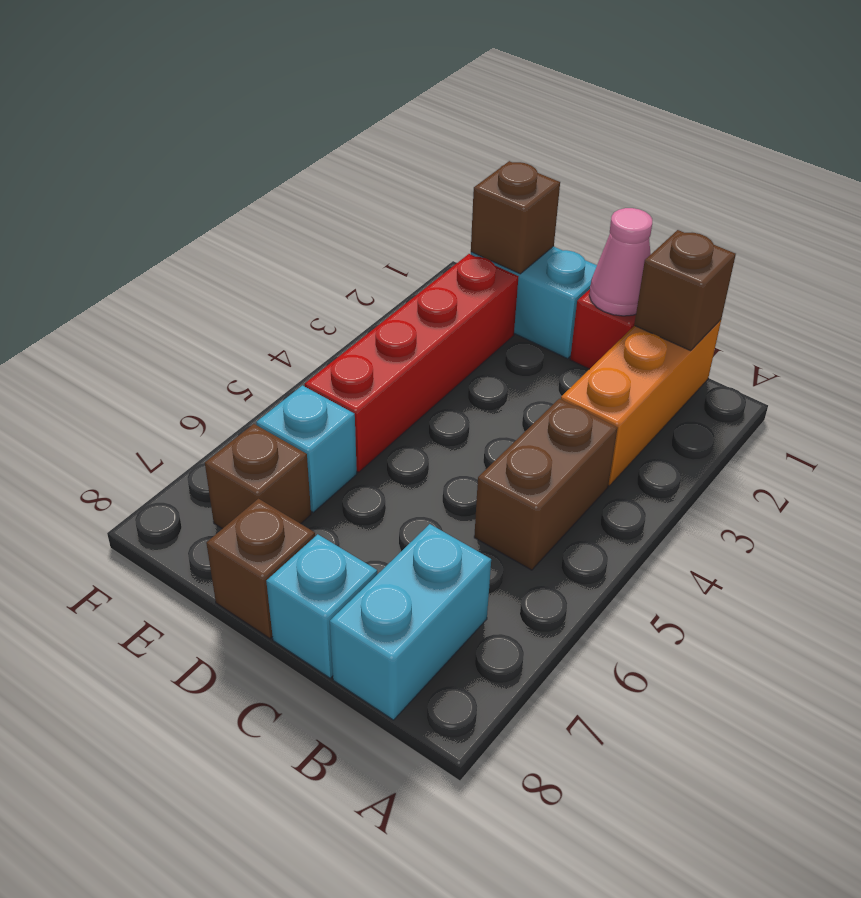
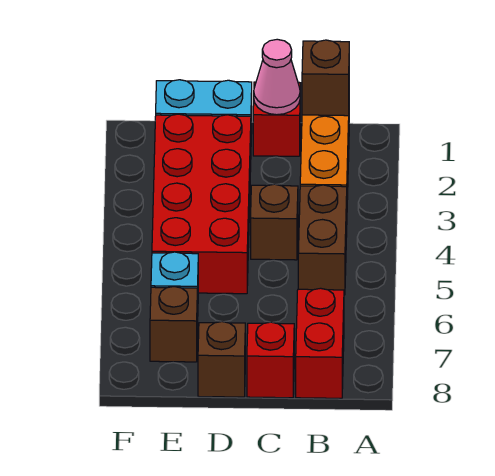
cyan 1x2 brick [330,524,491,720] -> red 1x2 brick [296,288,344,398]
cyan 1x1 brick [266,534,377,678] -> red 1x1 brick [247,322,294,398]
brown 1x1 brick [471,161,560,274] -> brown 1x1 brick moved to [251,184,298,260]
red 1x4 brick [305,254,519,472] -> red 2x4 brick [152,114,251,294]

